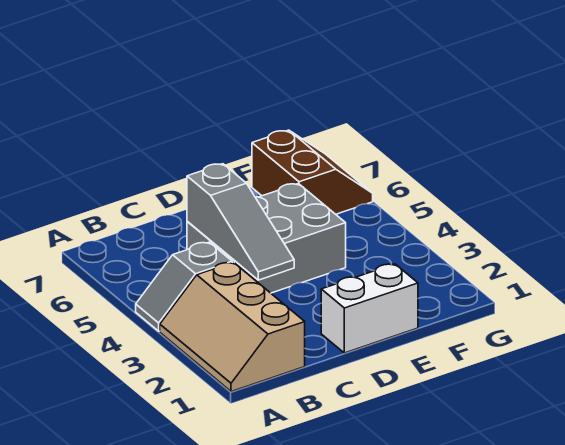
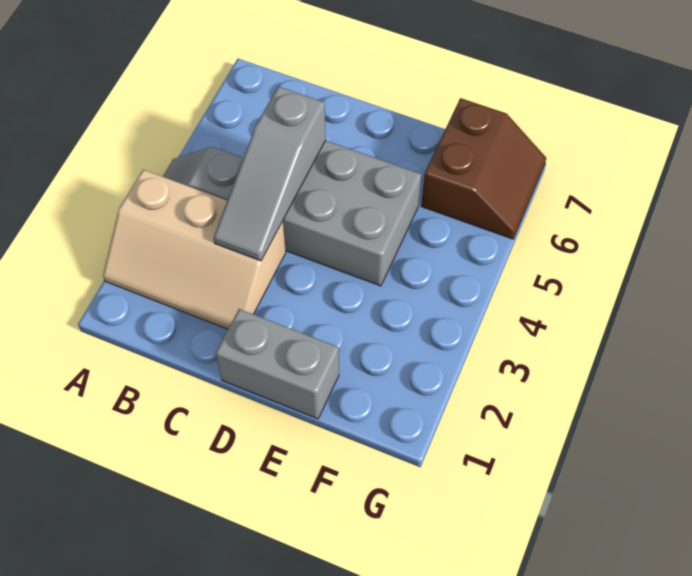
tan 2x3 slope [160,262,305,392] -> tan 2x3 slope turned to [103,170,286,329]
white 1x2 brick [321,264,418,353] -> grey 1x2 brick [216,309,339,419]

